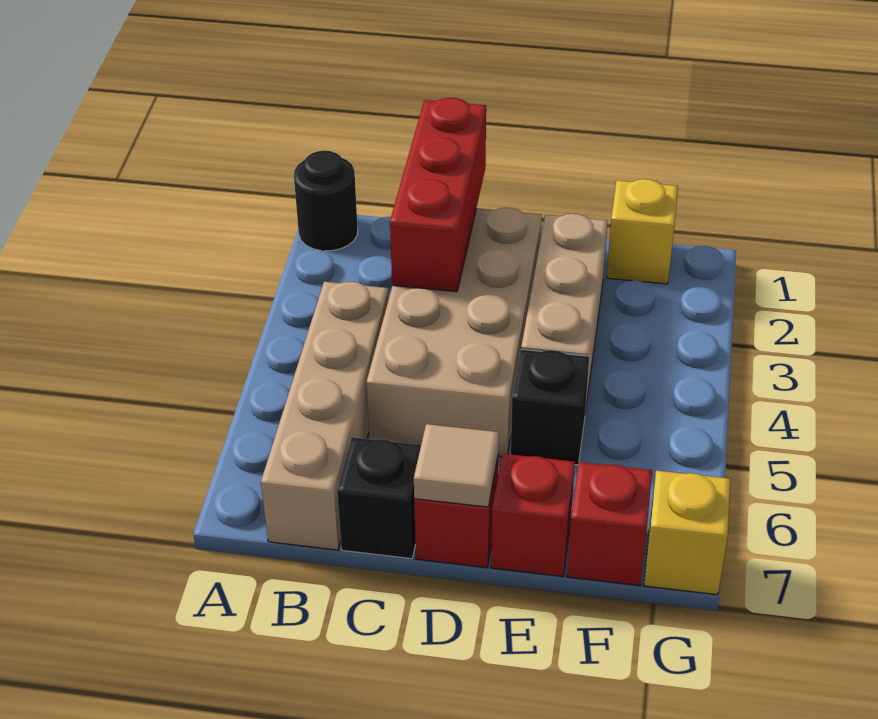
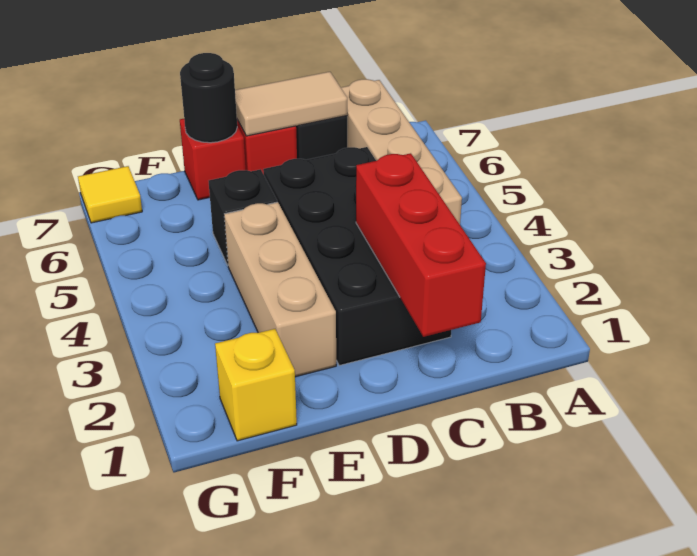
black 1x1 round brick [294,151,358,251] -> black 1x1 round brick moved to [180,53,237,143]
tan 2x4 brick [366,208,542,456] -> black 2x4 brick [263,147,451,365]
tan 1x1 tile [414,424,499,507] -> tan 1x2 tile [235,72,347,136]
red 1x1 brick [567,462,652,585] -> none
yellow 1x1 brick [644,470,730,595] -> yellow 1x1 tile [78,166,142,223]

